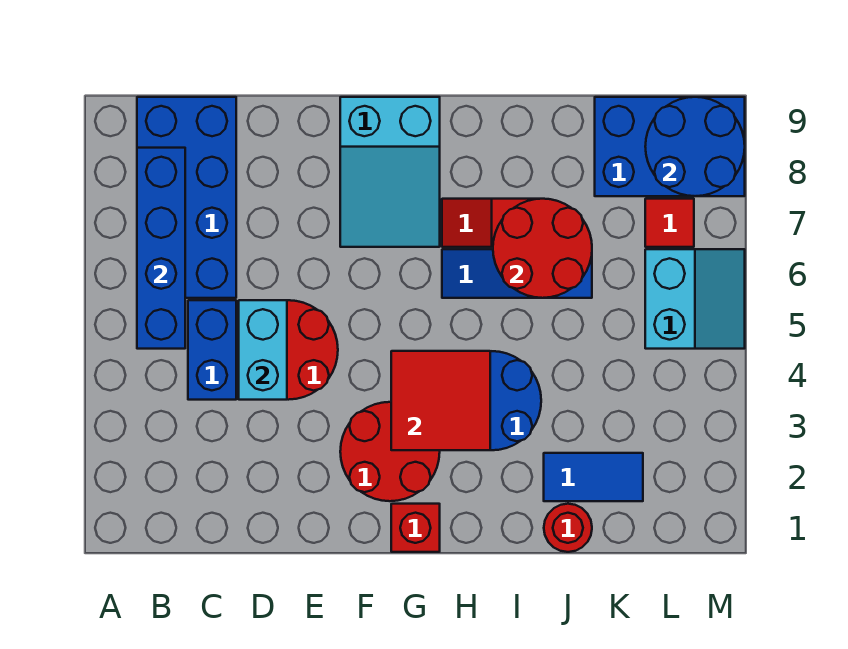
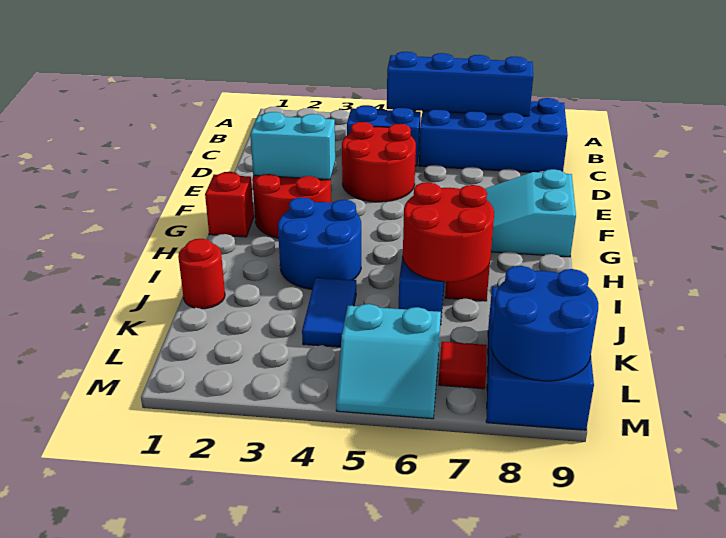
cyan 1x2 brick [239,300,287,400] -> cyan 1x2 brick moved to [250,112,335,180]
red 2x2 tile [391,351,490,450] -> none
blue 1x2 tile [544,453,643,501] -> blue 1x2 tile moved to [302,278,356,347]

